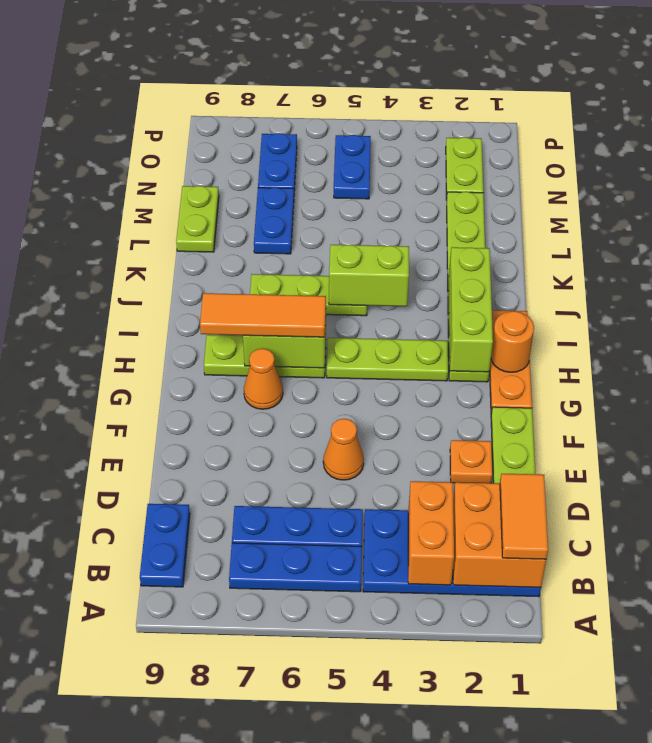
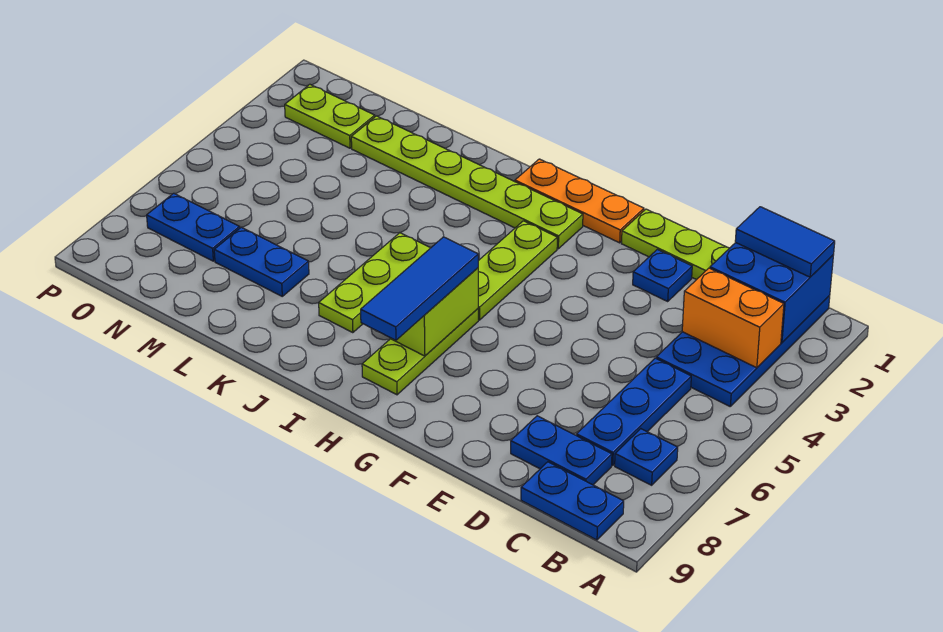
orange 2x2 brick [453,482,546,587] -> blue 2x2 brick [710,243,833,343]
orange 1x2 tile [500,474,548,559] -> blue 1x2 tile [735,207,835,277]
blue 1x3 plate [229,543,362,592] -> blue 1x1 plate [615,429,678,485]
orange 1x1 plate [450,440,492,483] -> blue 1x1 plate [633,249,692,301]
orange 1x1 cone [323,419,364,480] -> none
orange 1x1 cone [244,348,283,409] -> none
orange 1x1 round brick [491,311,534,372] -> none
lime 1x3 brick [449,247,493,372] -> none
orange 1x3 tile [200,293,326,337] -> blue 1x3 tile [361,237,478,340]
lime 1x2 brick [329,245,409,306] -> none
lime 1x2 plate [176,186,219,252] -> none
blue 1x2 plate [334,135,371,199] -> blue 1x2 plate moved to [511,416,612,485]

